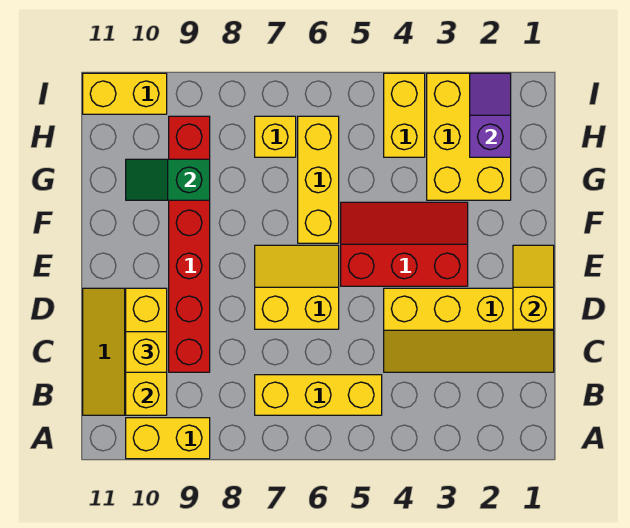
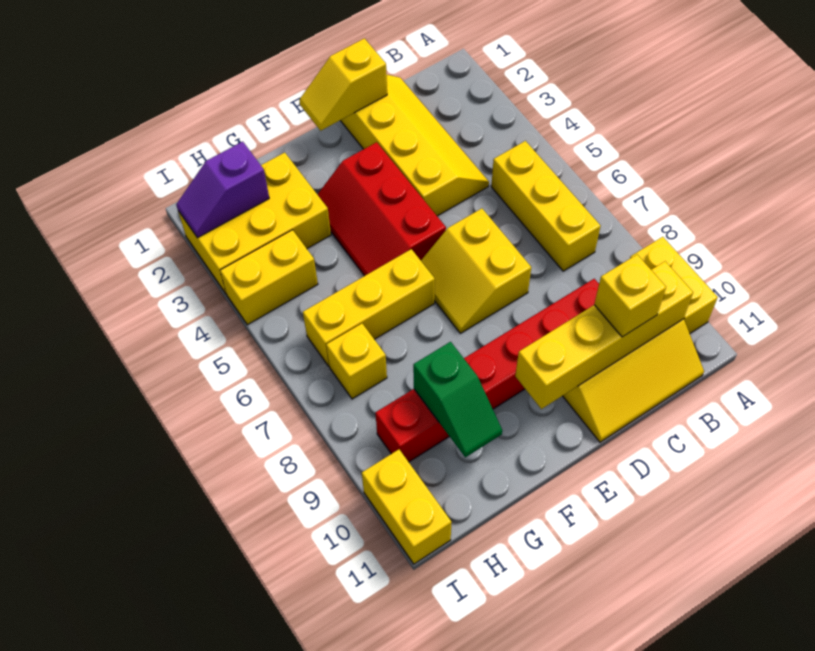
yellow 1x3 brick [126,288,167,415] -> yellow 1x4 brick [515,261,693,409]

